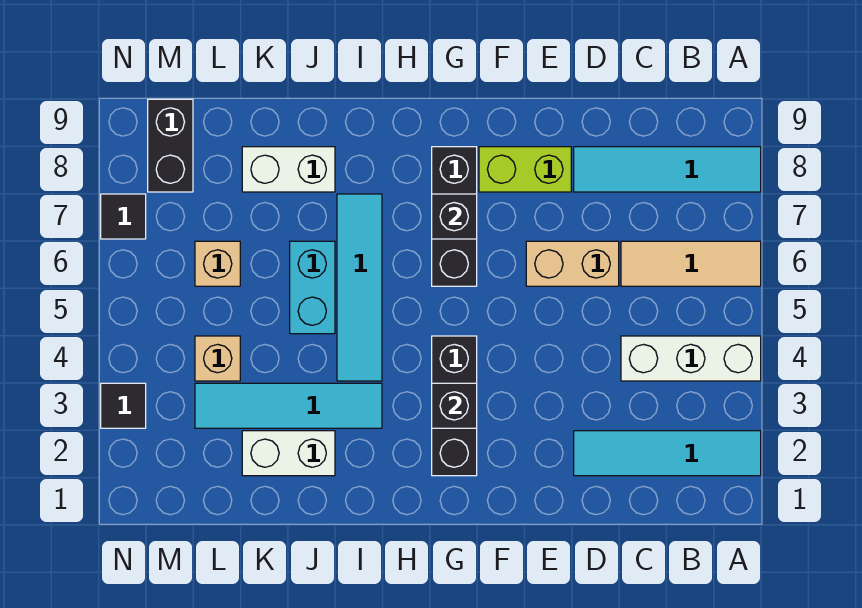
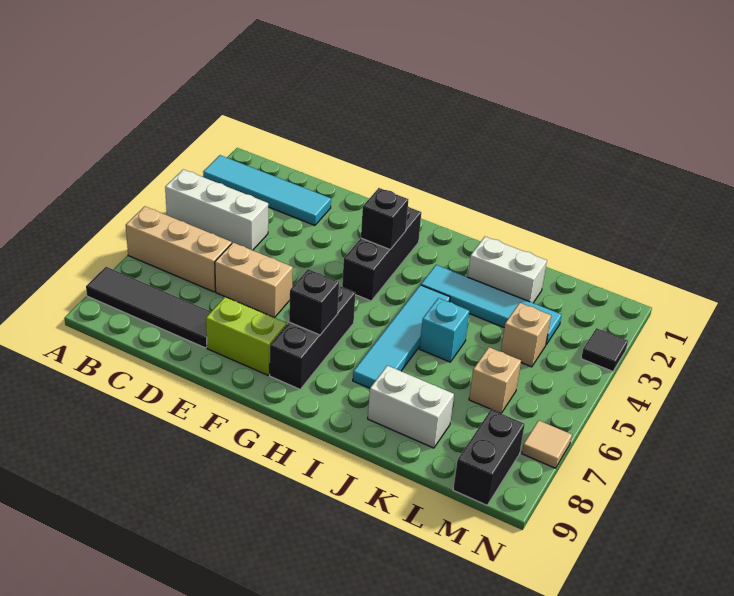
tan 1x3 tile [621,241,761,286] -> tan 1x3 brick [126,206,232,292]
cyan 1x4 tile [574,147,761,192] -> black 1x4 tile [86,267,211,348]
cyan 1x2 brick [290,241,335,334] -> cyan 1x1 brick [420,298,469,362]
black 1x1 tile [101,194,146,239] -> tan 1x1 tile [522,420,572,468]

